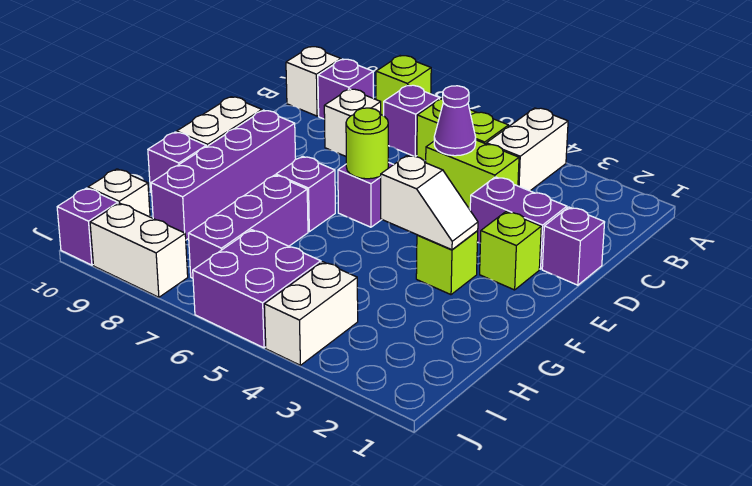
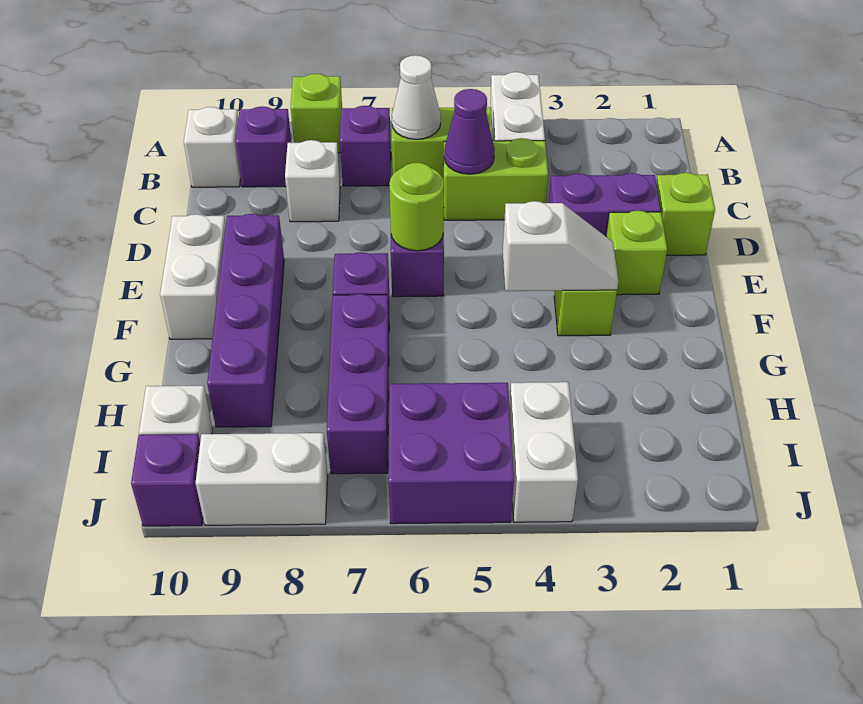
none -> white 1x1 cone [392,55,441,139]
purple 1x1 brick [542,207,605,285] -> lime 1x1 brick [656,173,715,255]
purple 1x1 brick [148,132,206,193] -> none

